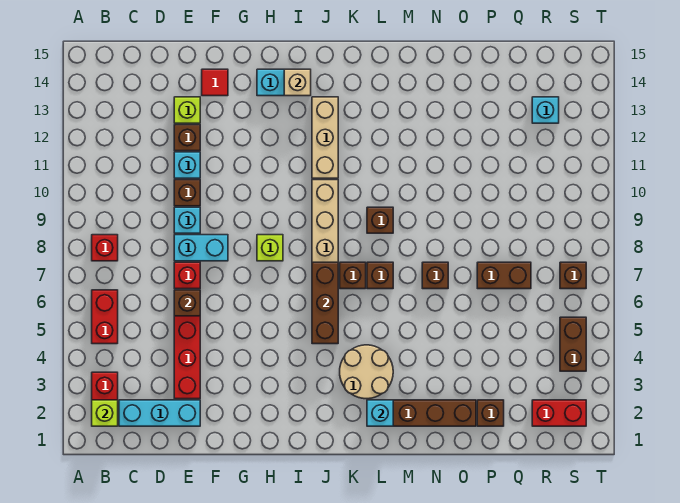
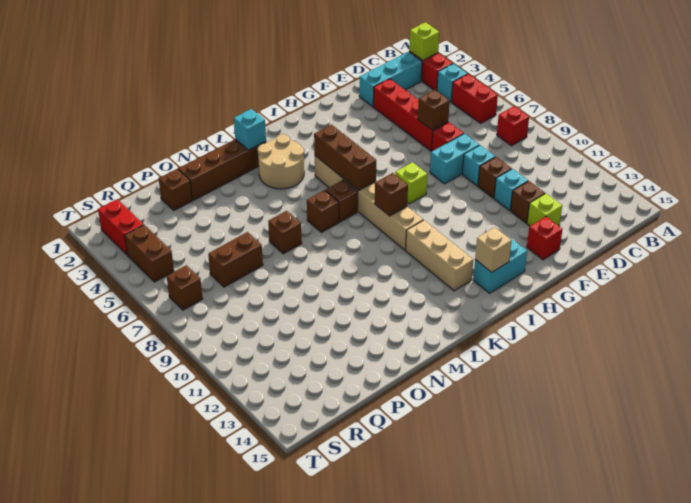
red 1x1 tile [202,69,228,96] -> red 1x1 brick [527,217,563,260]
brown 1x1 brick [367,207,393,233] -> brown 1x1 brick moved to [375,173,408,216]
red 1x2 brick [532,400,586,426] -> red 1x2 brick turned to [98,199,144,255]
cyan 1x1 brick [532,97,559,123] -> cyan 1x1 brick moved to [437,64,467,102]

